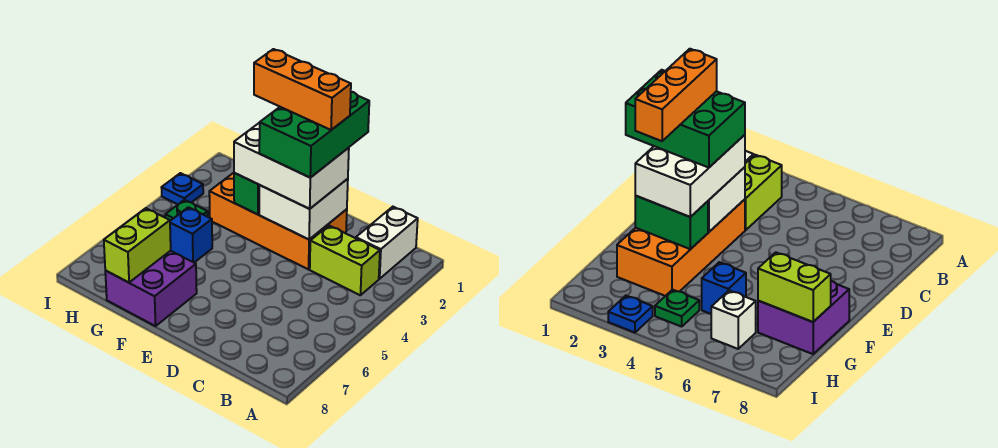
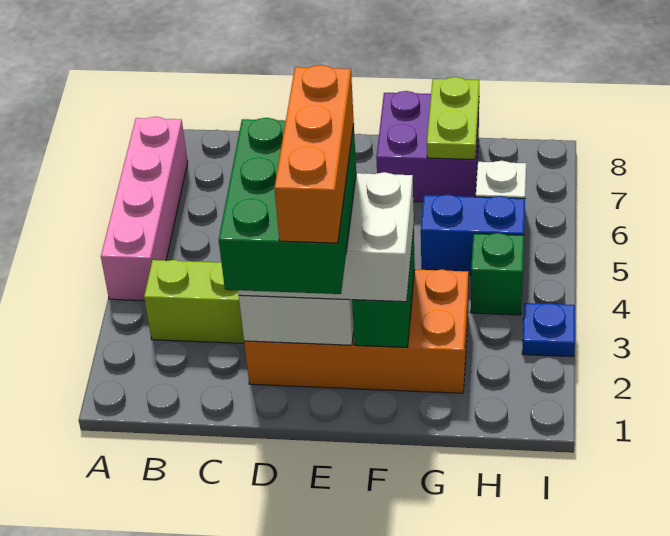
none -> pink 1x4 brick [101,117,188,301]
white 1x2 brick [356,207,418,279] -> none
orange 1x3 brick [254,49,351,130] -> orange 1x3 brick turned to [274,65,354,243]
blue 1x1 brick [170,207,212,263] -> blue 1x2 brick [421,194,525,275]
lime 1x2 brick [104,208,171,283] -> lime 1x2 plate [427,77,479,159]
green 1x1 plate [165,200,208,221] -> green 1x1 brick [471,233,524,315]

